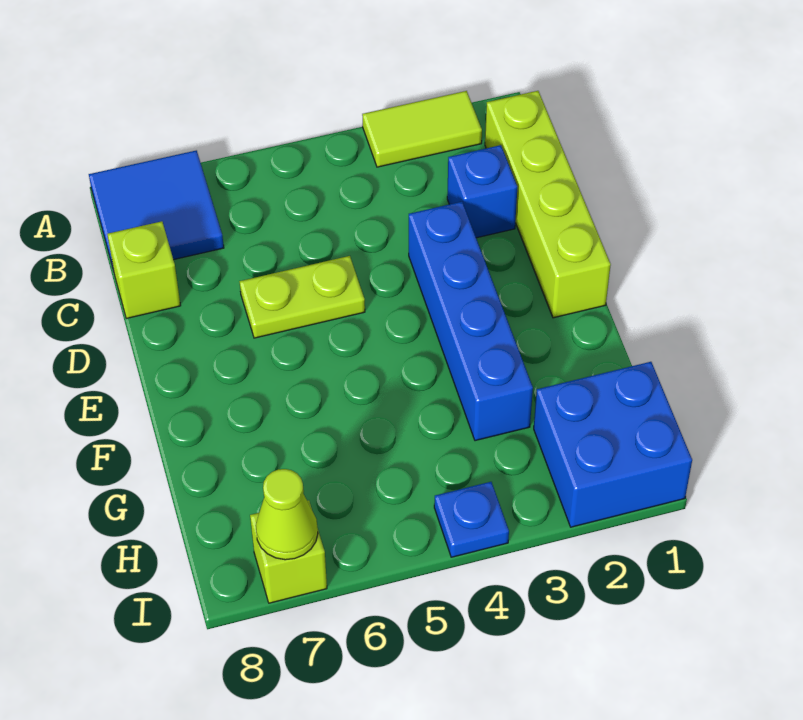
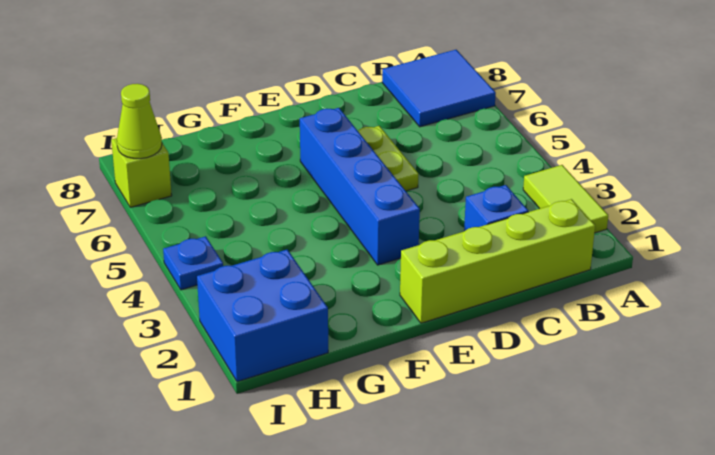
lime 1x1 brick [107,221,181,318] -> none
blue 1x4 brick [409,202,533,441] -> blue 1x4 brick turned to [300,108,420,265]

